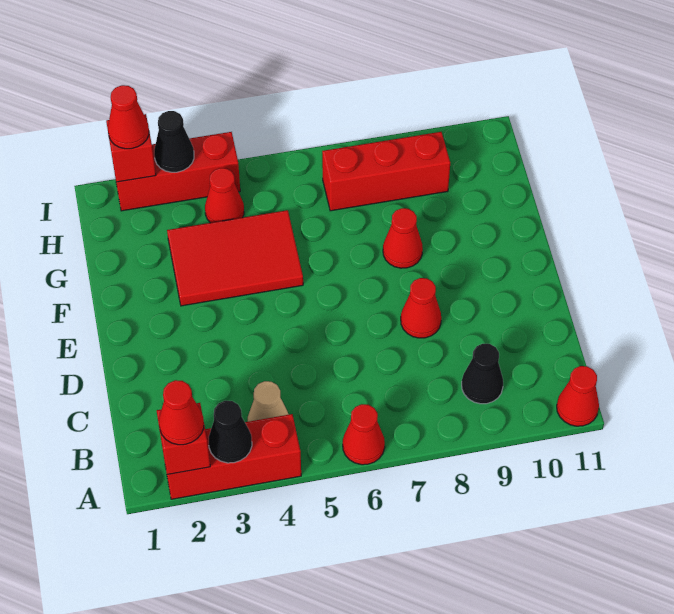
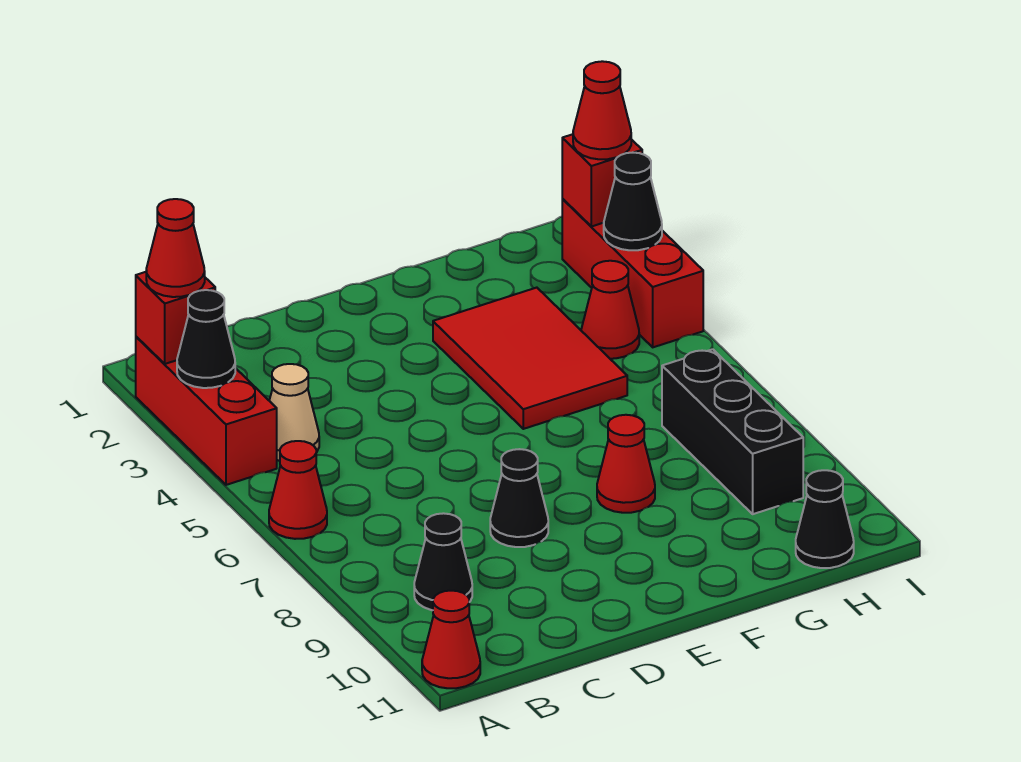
red 1x1 cone [401,278,441,338] -> black 1x1 cone [490,449,548,547]
red 1x3 brick [322,132,450,211] -> black 1x3 brick [662,349,803,514]
none -> black 1x1 cone [796,470,854,568]

